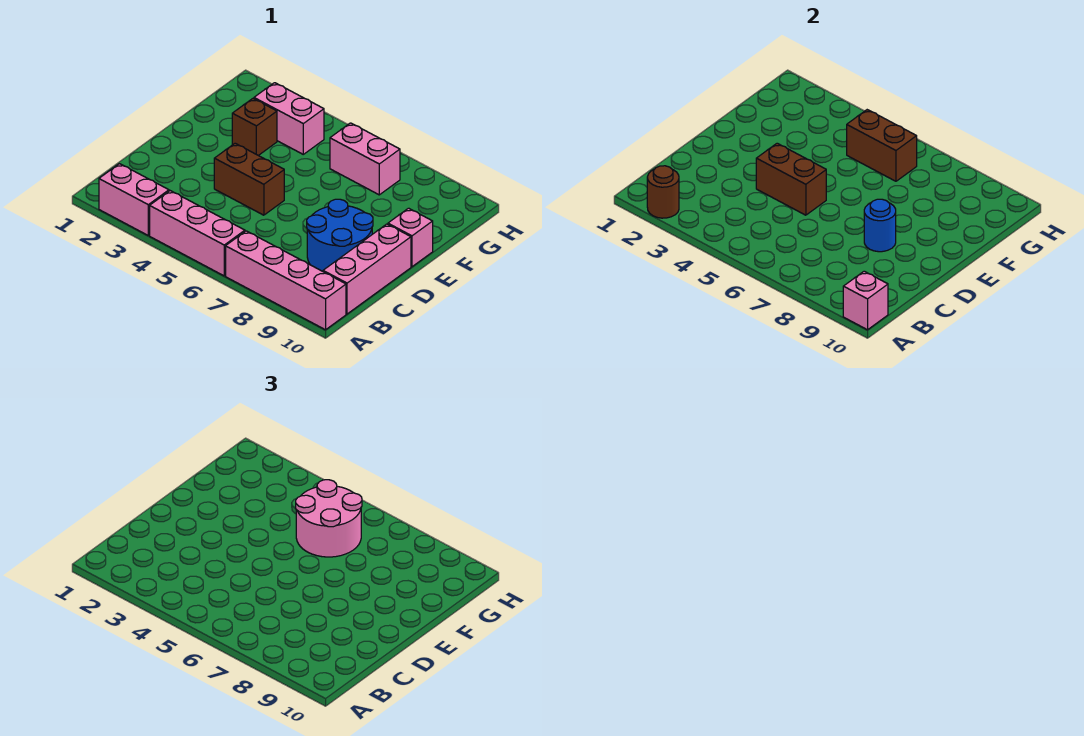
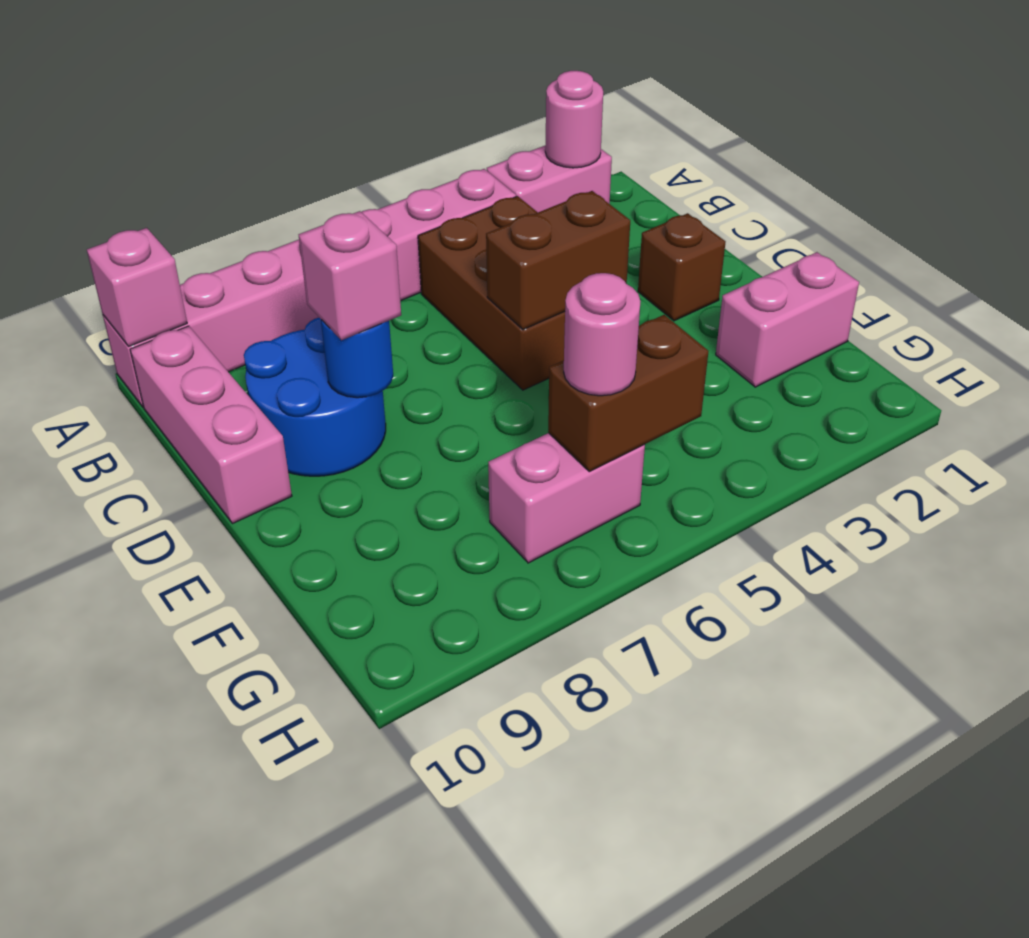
brown 1x1 round brick [647,166,679,218] -> pink 1x1 round brick [545,71,603,168]
brown 1x2 brick [214,143,284,215] -> brown 2x3 brick [418,196,565,390]
pink 1x1 brick [388,208,433,267] -> pink 1x1 brick moved to [299,211,401,340]
brown 1x1 brick [232,98,277,155] -> brown 1x1 brick moved to [638,213,725,321]
pink 2x2 round brick [296,480,362,557] -> pink 1x1 round brick [564,273,640,396]
pink 1x2 brick [254,83,324,154] -> pink 1x2 brick moved to [716,252,859,387]

